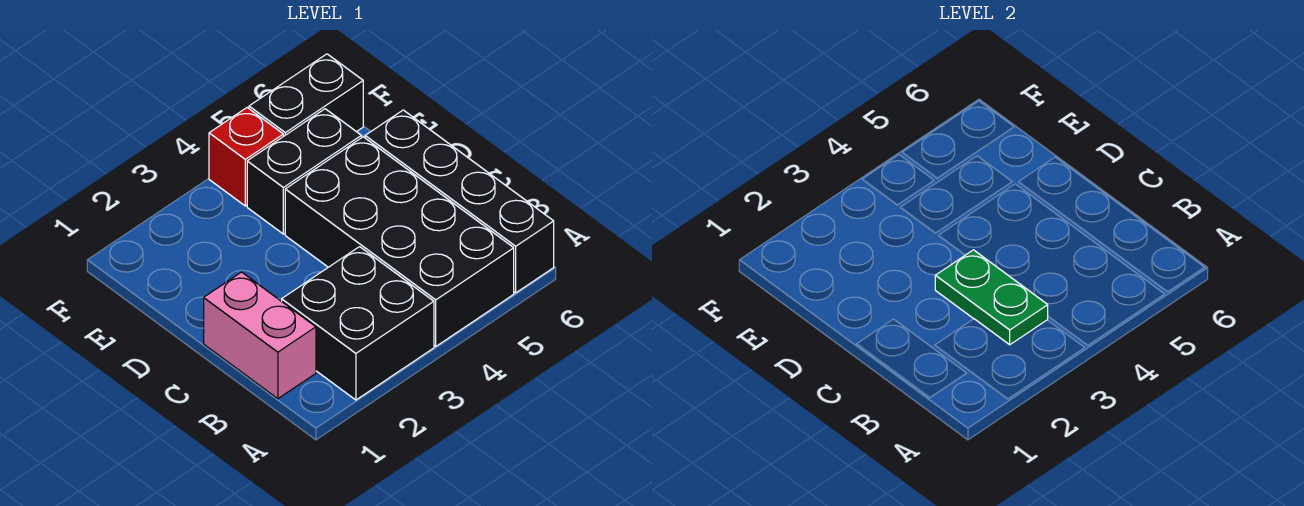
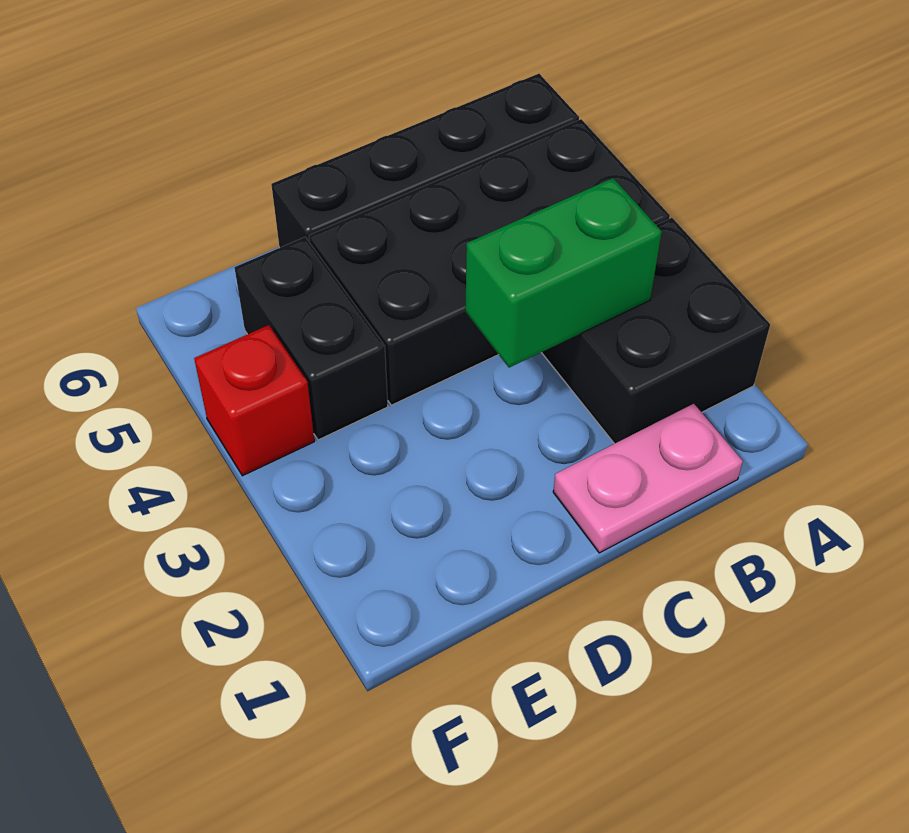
pink 1x2 brick [204,272,316,399] -> pink 1x2 plate [553,404,743,553]
green 1x2 plate [935,250,1048,345] -> green 1x2 brick [465,178,662,368]
black 1x2 brick [249,54,363,136] -> none

